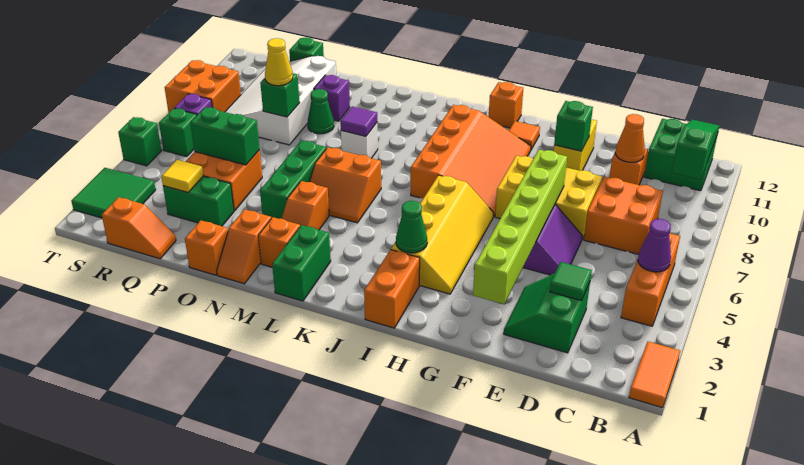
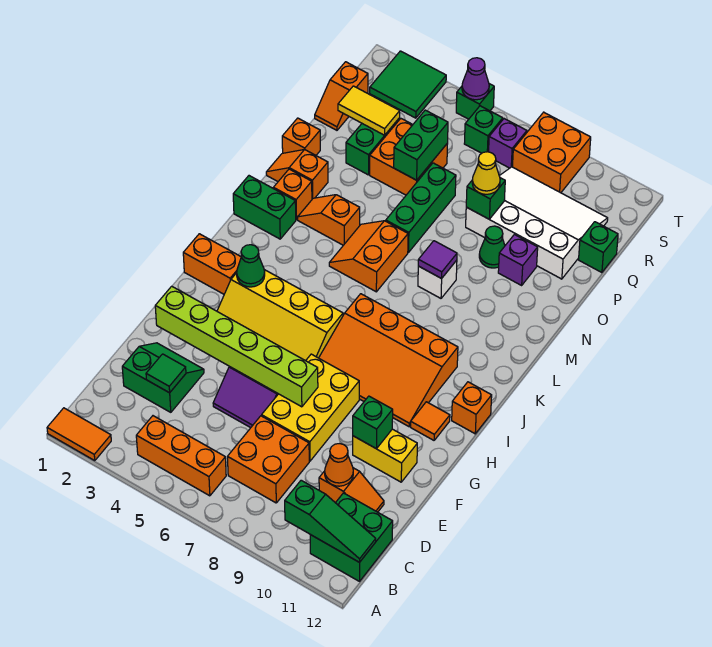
purple 1x1 cone [638,219,671,272] -> purple 1x1 cone moved to [462,58,489,100]
green 1x3 brick [260,141,326,219] -> green 1x3 brick turned to [386,163,456,252]
yellow 1x1 tile [161,160,203,193] -> yellow 1x2 tile [338,86,400,135]

